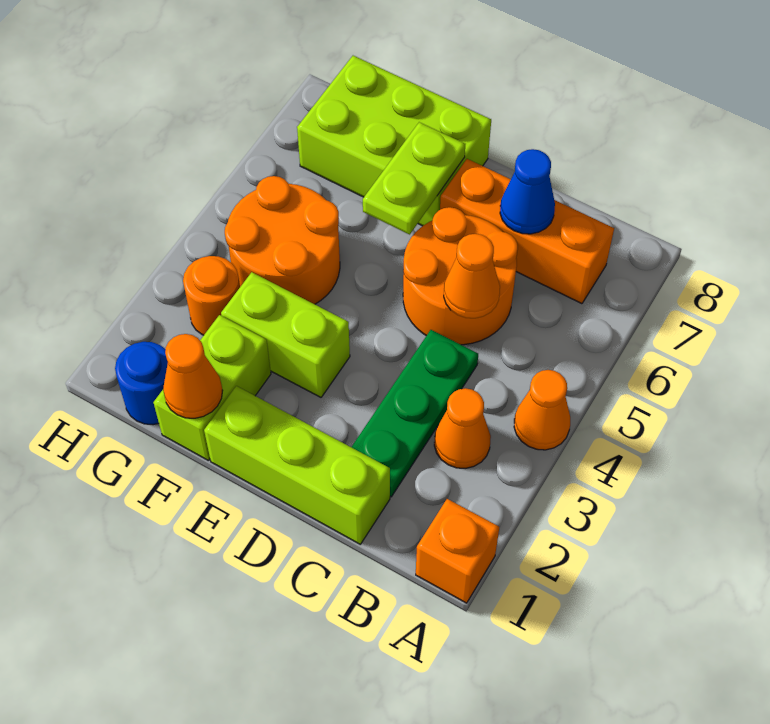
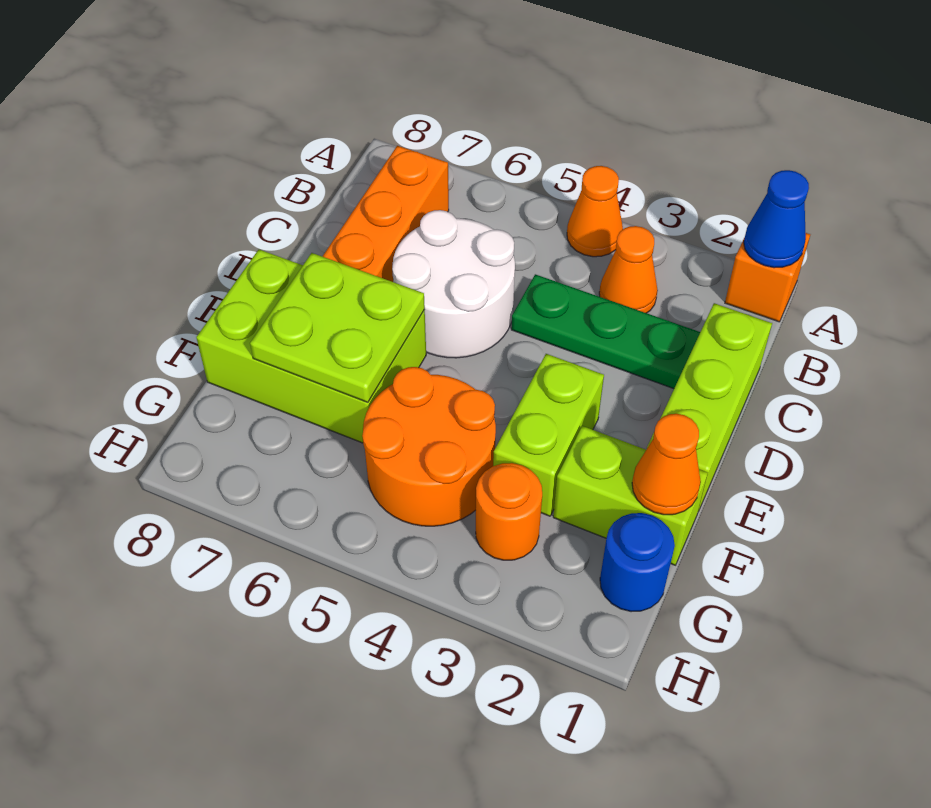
orange 2x2 round brick [403,207,518,345] -> white 2x2 round brick [392,210,515,358]
orange 1x1 cone [444,234,500,318] -> none
blue 1x1 cone [500,149,555,234] -> blue 1x1 cone moved to [744,170,809,268]
lime 1x2 plate [363,122,465,234] -> lime 2x2 plate [250,253,425,402]
lime 2x3 brick [297,56,491,226] -> lime 2x3 brick turned to [196,250,426,443]

